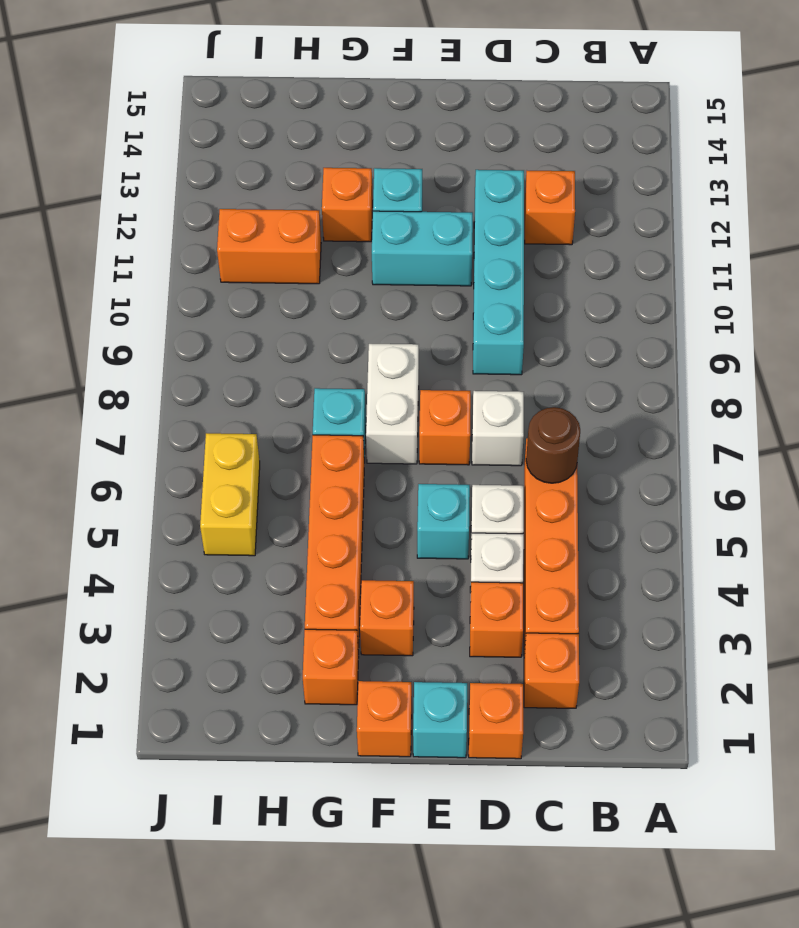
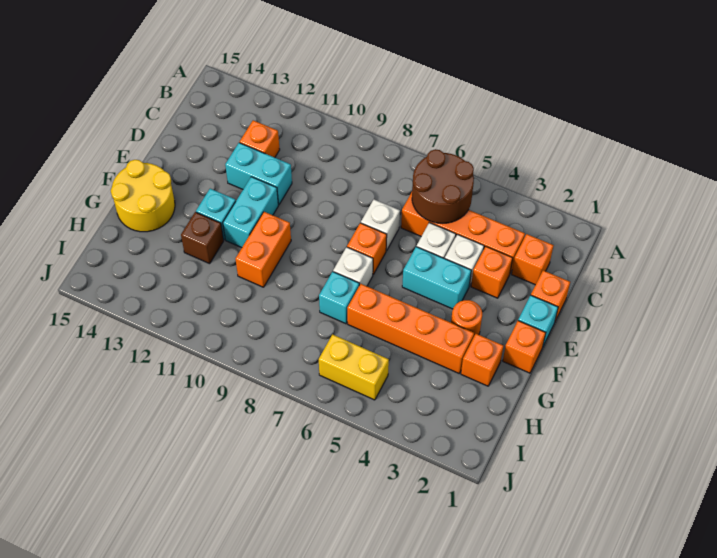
brown 1x1 round brick [526,407,580,483] -> brown 2x2 round brick [412,149,474,223]
cyan 1x4 brick [473,170,524,375] -> cyan 1x2 brick [225,143,292,205]
cyan 1x1 brick [417,484,470,559] -> cyan 1x2 brick [402,247,471,309]
orange 1x1 brick [360,580,414,656] -> orange 1x1 round brick [451,300,482,336]
white 1x2 brick [366,344,419,464] -> white 1x1 brick [333,247,373,286]
none -> yellow 2x2 round brick [111,160,175,232]
orange 1x1 brick [322,168,373,242] -> brown 1x1 brick [181,212,224,264]
orange 1x2 brick [217,209,321,284] -> orange 1x2 brick moved to [236,212,291,287]

